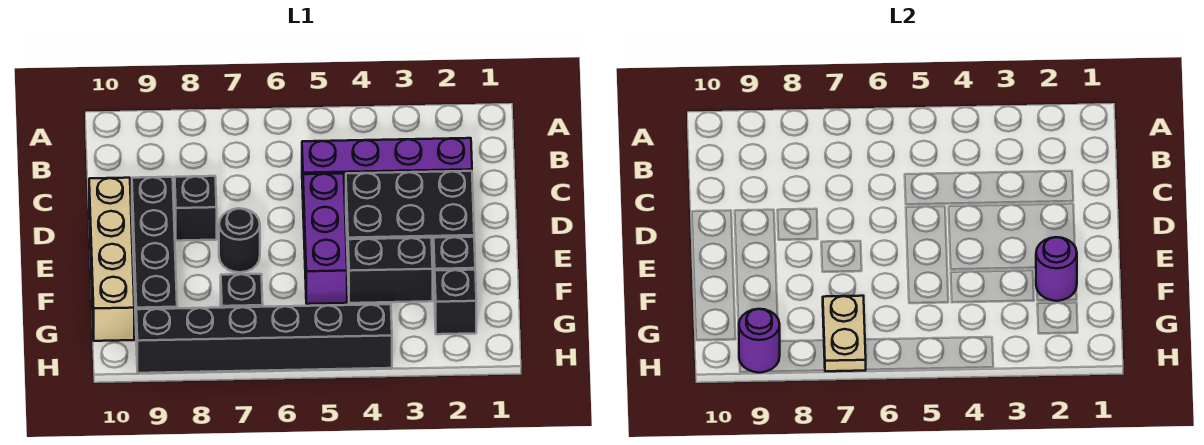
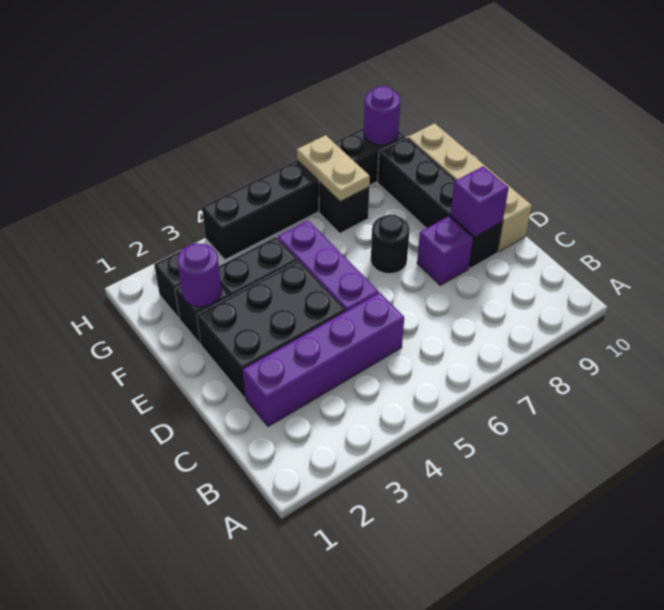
black 1x1 brick [175,176,217,241] -> purple 1x1 brick [417,216,473,285]
none -> purple 1x1 brick [450,166,509,237]

